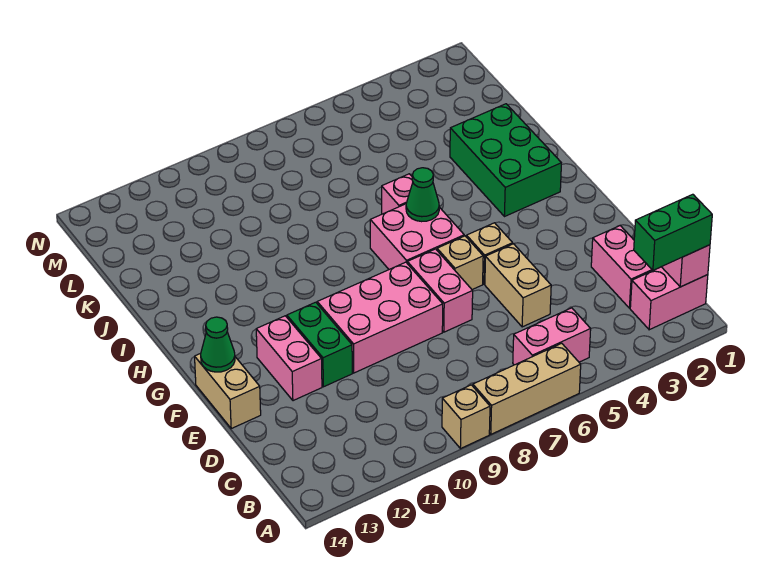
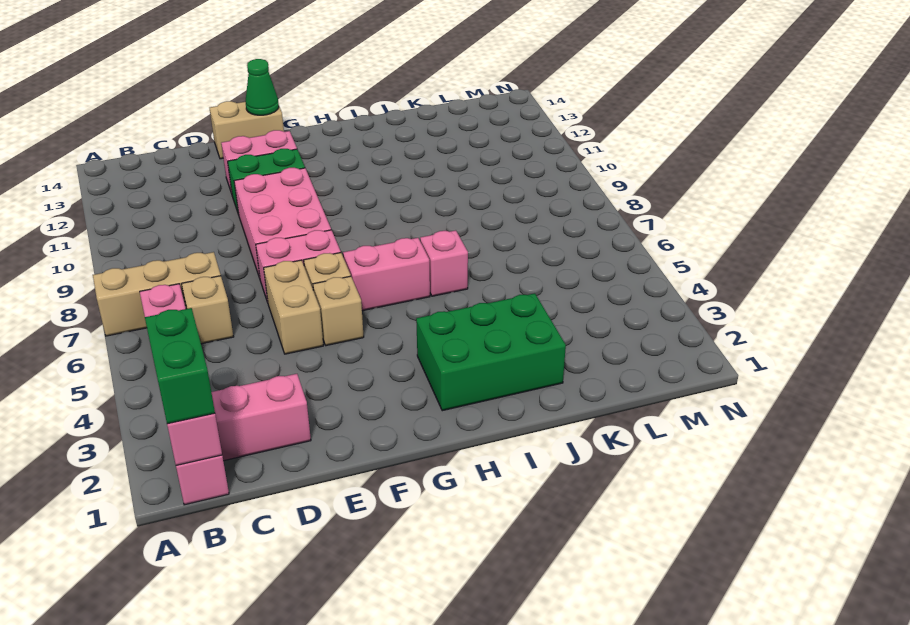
tan 1x3 brick [473,343,581,434] -> tan 1x3 brick turned to [93,252,221,336]
tan 1x1 brick [442,385,490,449] -> tan 1x1 brick moved to [182,276,233,344]
tan 1x2 brick [485,244,551,327] -> tan 1x2 brick turned to [264,260,323,354]
pink 2x2 brick [370,204,464,269] -> pink 1x2 brick [343,238,430,311]
green 1x1 cone [406,168,439,222] -> none

